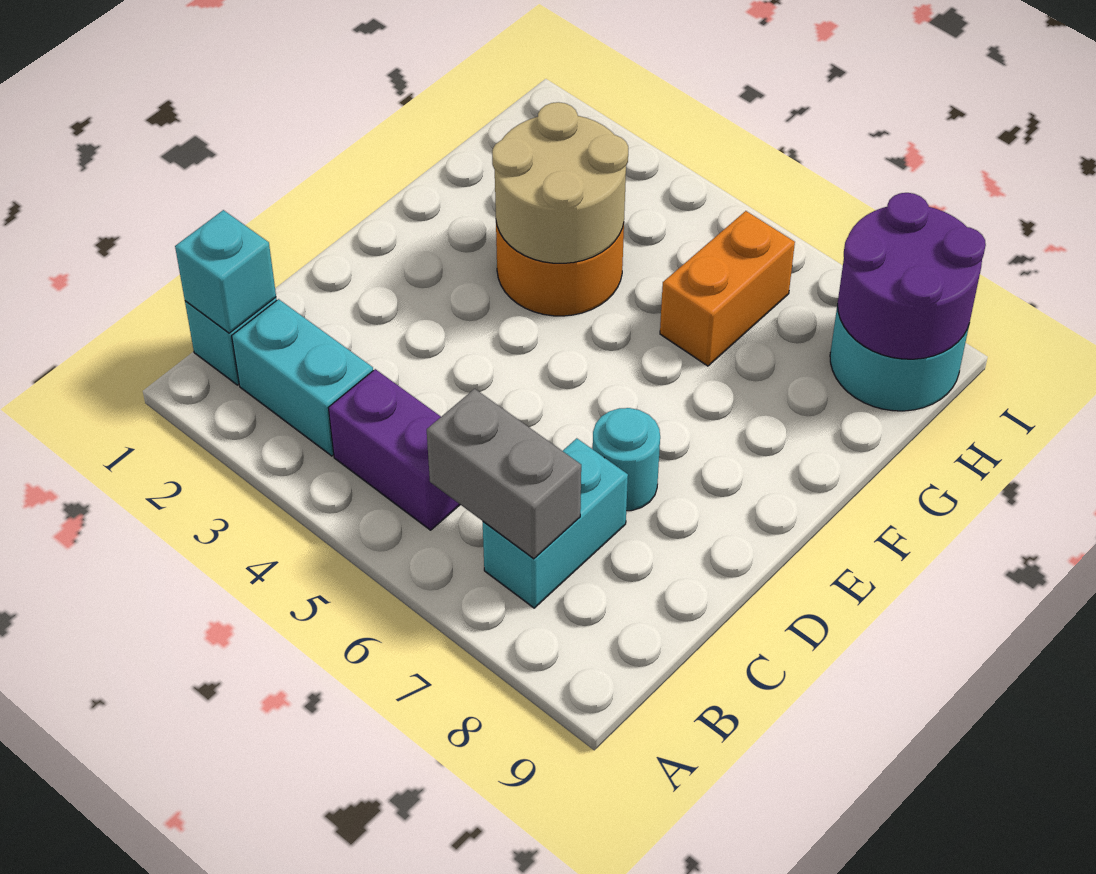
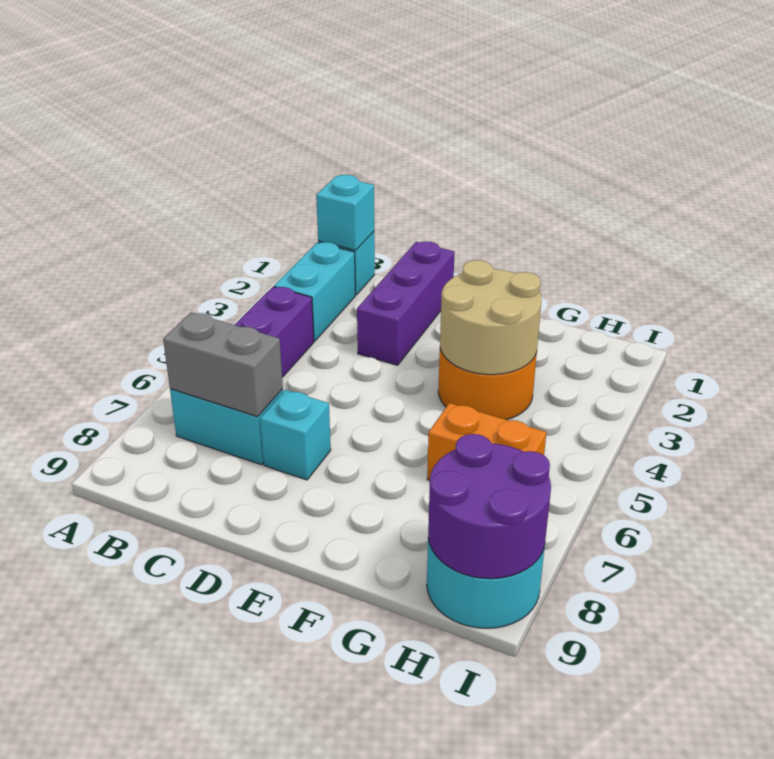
grey 1x2 brick [427,389,581,559] -> grey 1x2 brick turned to [163,312,283,417]
none -> purple 1x3 brick [357,241,455,365]
cyan 1x1 round brick [593,408,660,511] -> cyan 1x1 brick [260,390,331,480]

